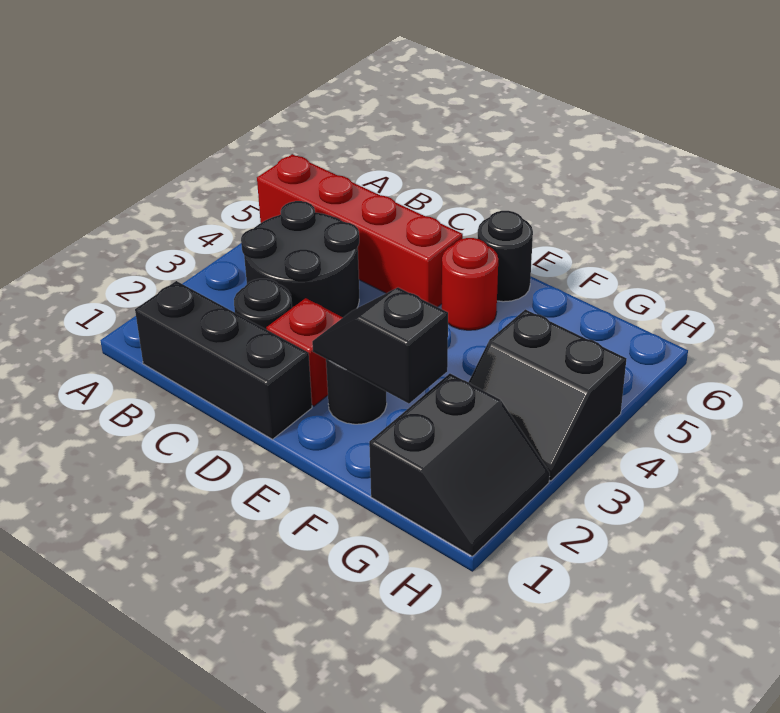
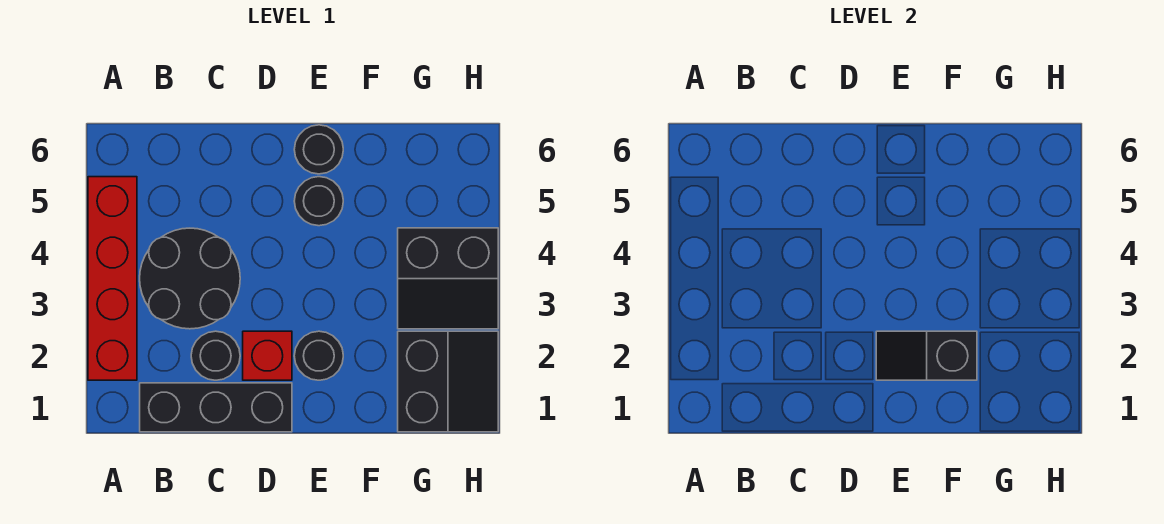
red 1x4 brick [257,154,463,307] -> red 1x4 brick turned to [88,177,137,380]
red 1x1 round brick [442,238,498,330] -> black 1x1 round brick [294,177,343,226]

